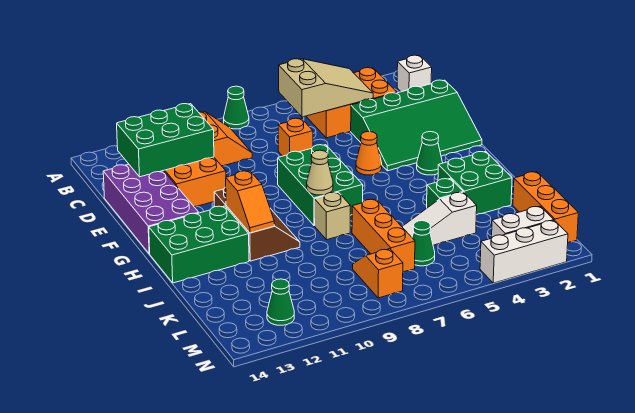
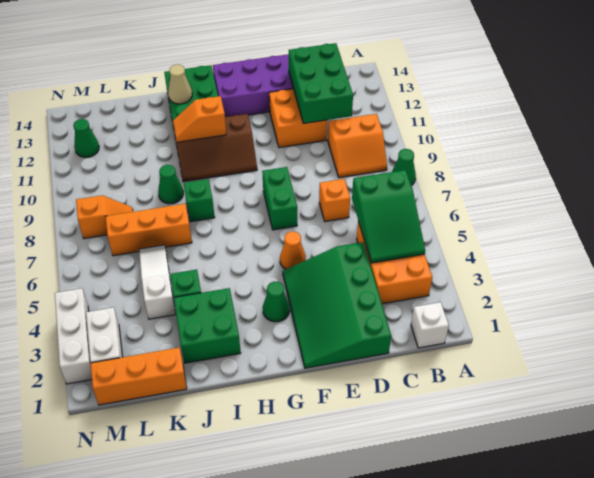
tan 2x3 slope [279,59,373,117] -> green 2x3 slope [352,170,425,263]
green 2x3 brick [278,145,363,226] -> green 1x2 brick [262,167,297,230]
tan 1x1 cone [307,150,333,195] -> tan 1x1 cone moved to [168,65,192,104]
tan 1x1 brick [314,192,350,240] -> green 1x1 brick [184,179,215,222]
green 1x1 cone [412,221,435,266] -> green 1x1 cone moved to [158,165,183,204]

